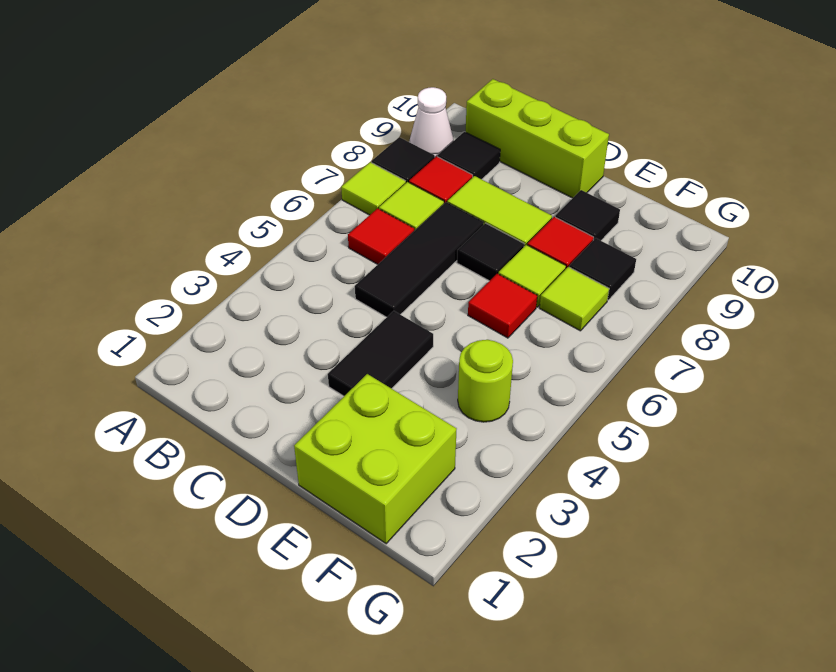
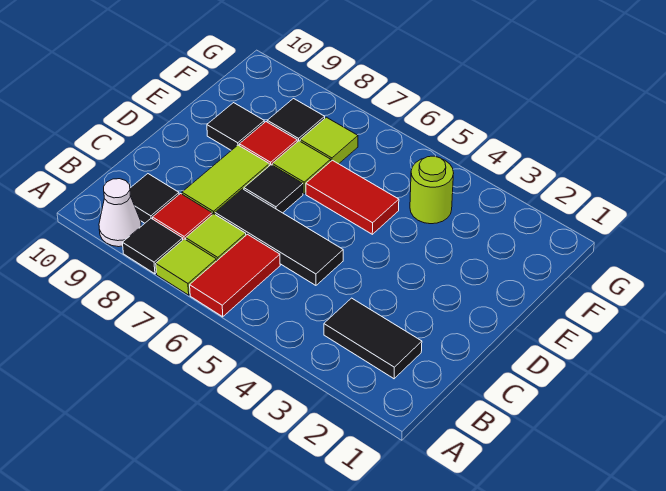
red 1x1 tile [348,208,414,264] -> red 1x2 tile [190,234,280,317]
lime 1x3 brick [466,79,609,198] -> none
black 1x2 tile [328,311,433,396] -> black 1x2 tile moved to [324,298,422,379]
lime 2x2 brick [294,374,456,544] -> none
red 1x1 tile [468,274,537,338] -> red 1x2 tile [306,160,399,234]

